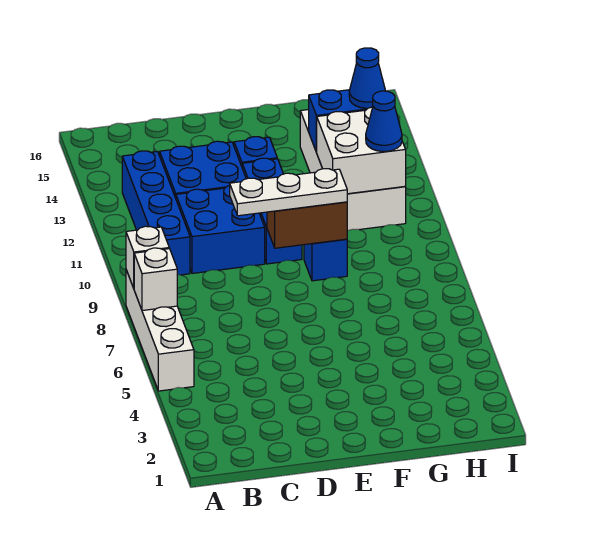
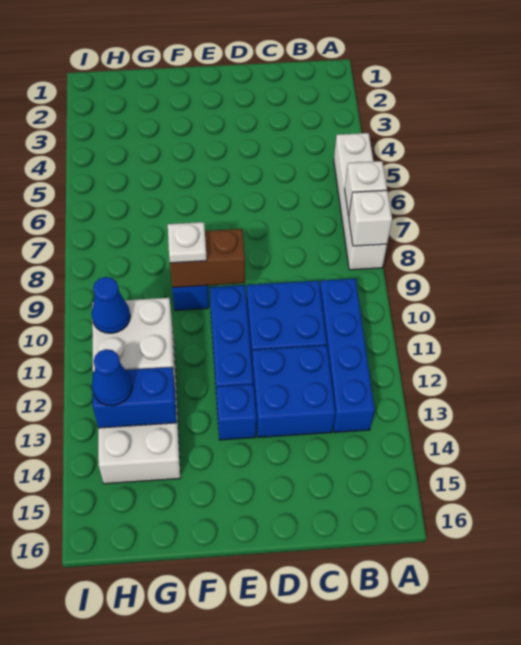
white 1x3 plate [230,169,347,216] -> white 1x1 plate [168,222,207,263]

